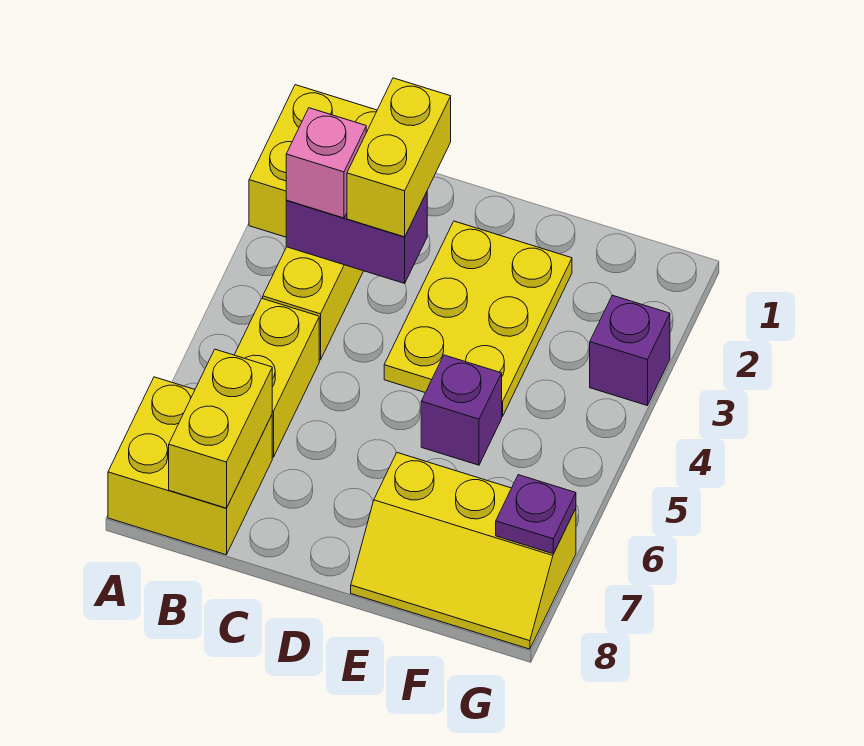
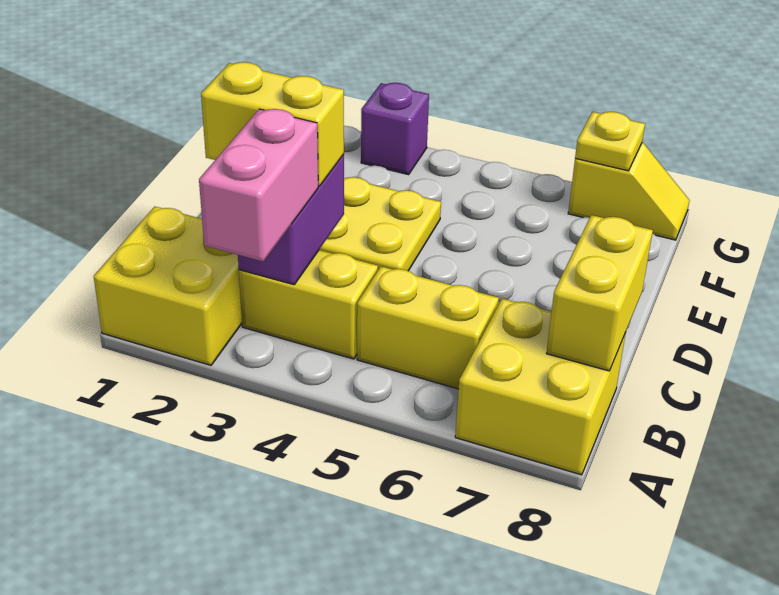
pink 1x1 brick [286,108,366,218] -> pink 1x2 brick [199,109,318,262]
yellow 1x2 brick [169,349,272,508] -> yellow 1x2 brick turned to [547,215,653,371]
purple 1x1 brick [421,355,502,465] -> none
yellow 2x3 slope [351,453,576,649] -> yellow 1x2 slope [568,143,690,240]
purple 1x1 plate [496,475,576,554] -> yellow 1x1 plate [575,112,645,171]

